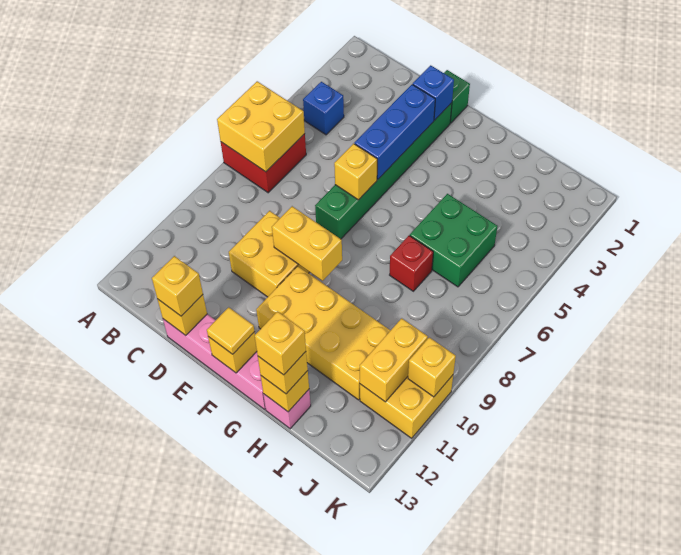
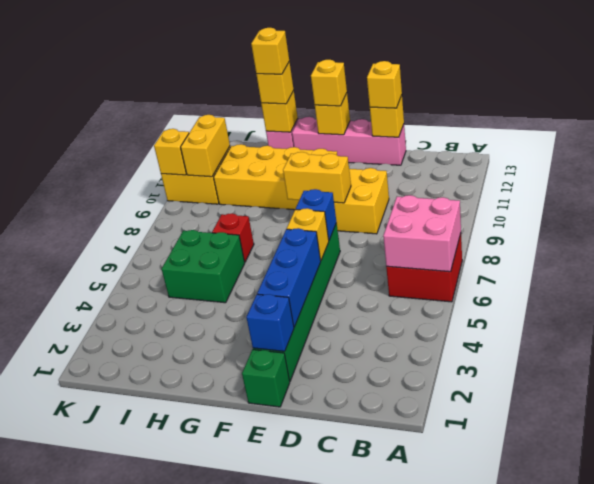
yellow 2x2 brick [217,81,305,172] -> pink 2x2 brick [383,195,461,272]
blue 1x1 brick [303,82,344,135] -> blue 1x1 brick moved to [296,189,336,240]
yellow 1x1 tile [207,307,255,354] -> yellow 1x1 brick [311,60,347,106]

